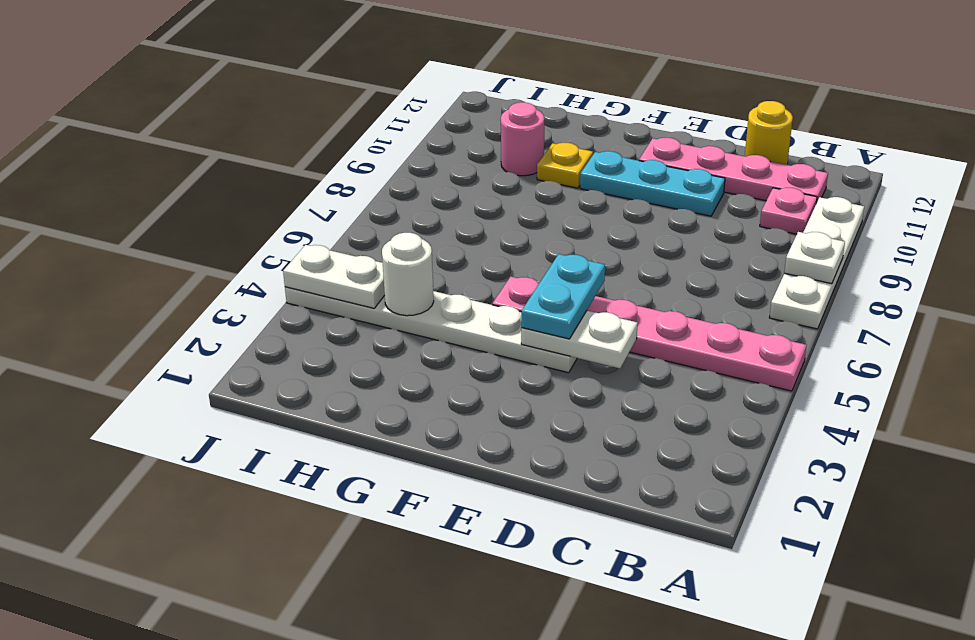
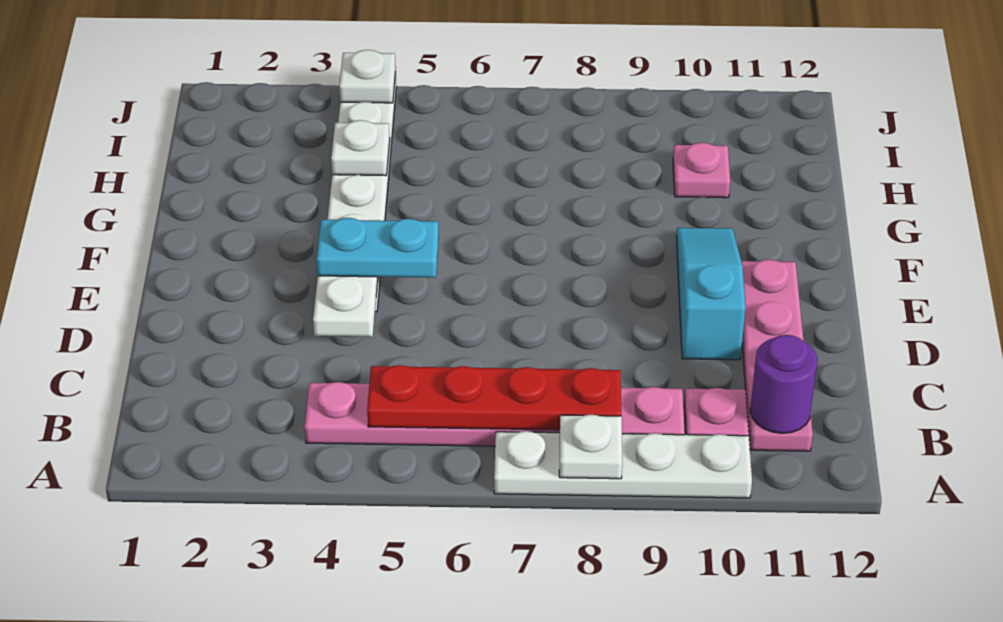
pink 1x6 plate [492,277,807,391] -> pink 1x6 plate turned to [304,382,685,446]
none -> red 1x4 plate [367,365,621,430]
none -> purple 1x1 round brick [750,335,818,433]
yellow 1x1 round brick [745,101,793,165] -> none
cyan 1x3 plate [580,151,725,216] -> cyan 1x3 slope [676,228,746,360]
yellow 1x1 plate [537,143,593,188] -> none
white 1x1 round brick [382,233,434,316] -> white 1x1 plate [331,120,390,176]
pink 1x1 round brick [501,102,544,176] -> pink 1x1 plate [673,143,730,198]
white 1x2 plate [283,245,385,308] -> white 1x1 plate [339,50,396,103]

